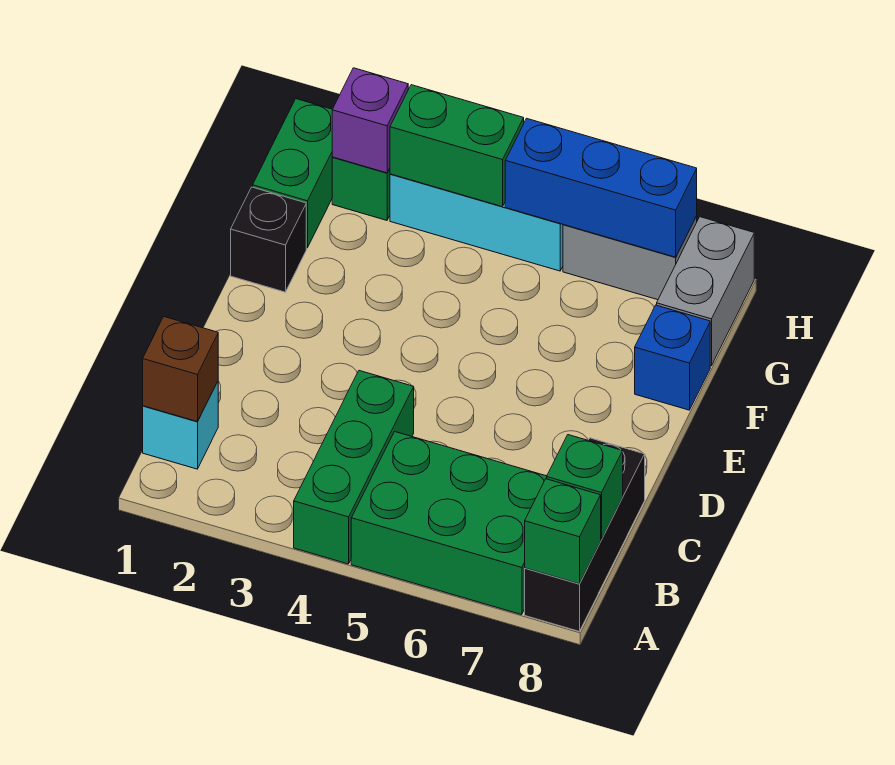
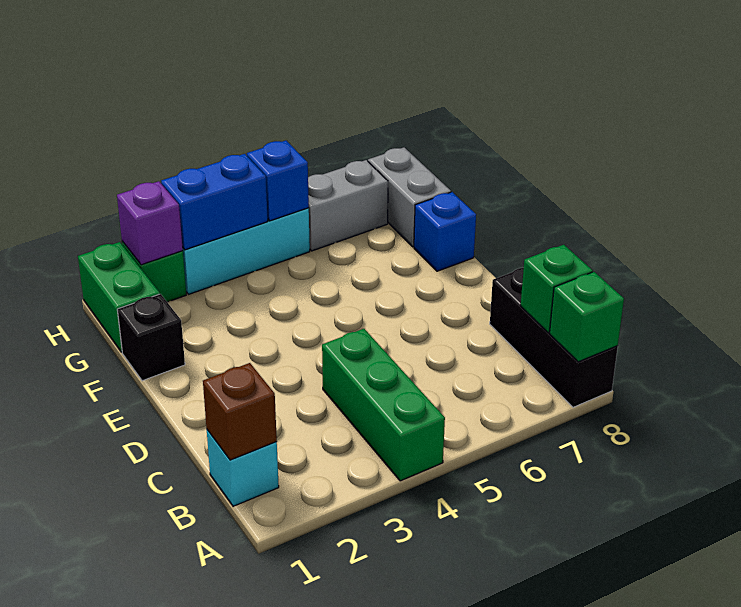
green 2x3 brick [351,432,547,615] -> none
green 1x2 brick [390,85,524,207] -> blue 1x2 brick [161,154,268,250]
blue 1x3 brick [505,118,697,257] -> blue 1x1 brick [247,141,309,221]

